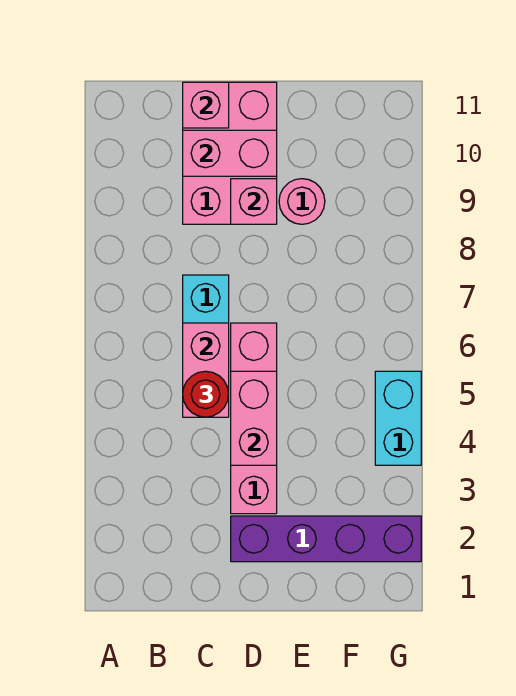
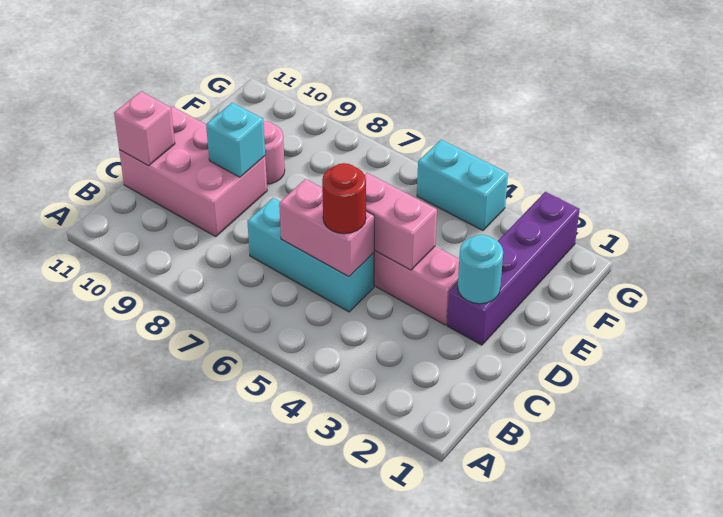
pink 1x2 brick [183,130,277,176] -> none
none -> cyan 1x1 round brick [458,235,503,304]
pink 1x1 brick [231,179,277,224] -> cyan 1x1 brick [206,103,265,177]

